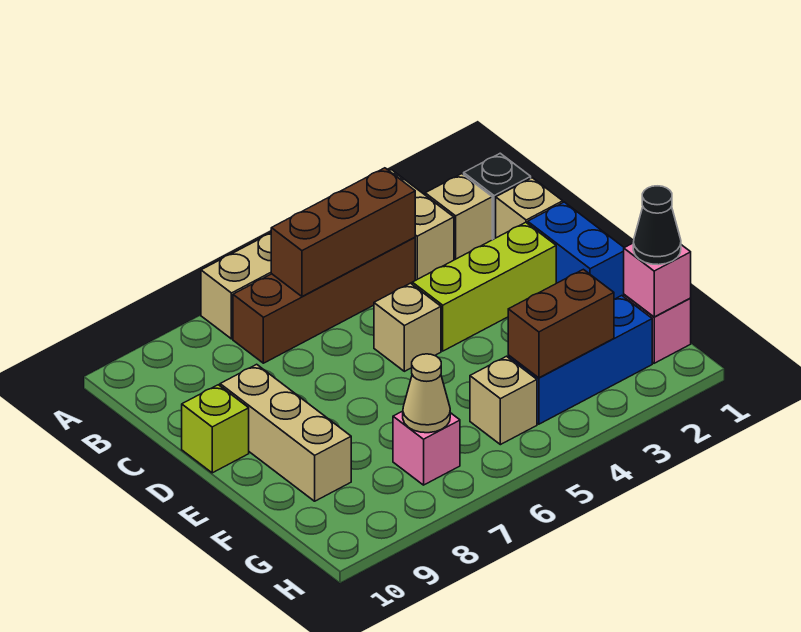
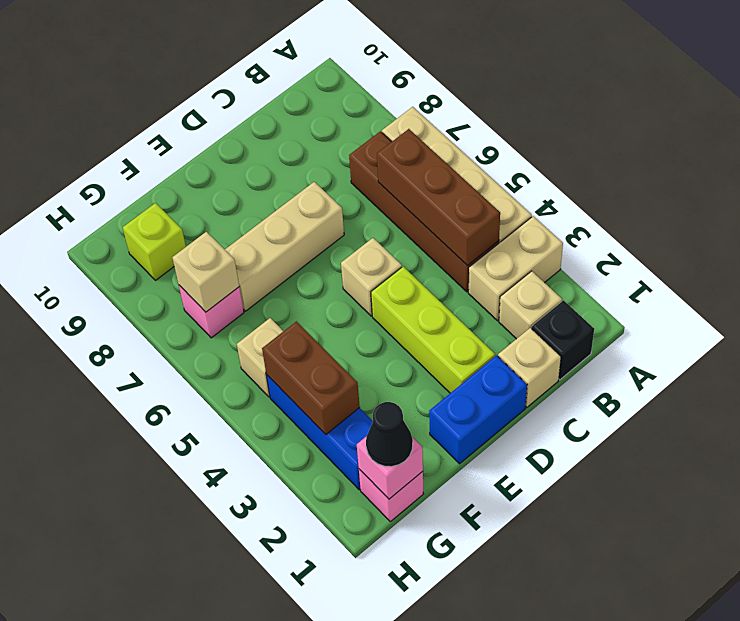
tan 1x3 brick [220,364,351,501] -> tan 1x3 brick moved to [225,182,344,311]
lime 1x1 brick [182,385,249,473] -> lime 1x1 brick moved to [123,203,186,280]
tan 1x1 cone [403,354,450,433] -> tan 1x1 brick [172,232,239,312]

